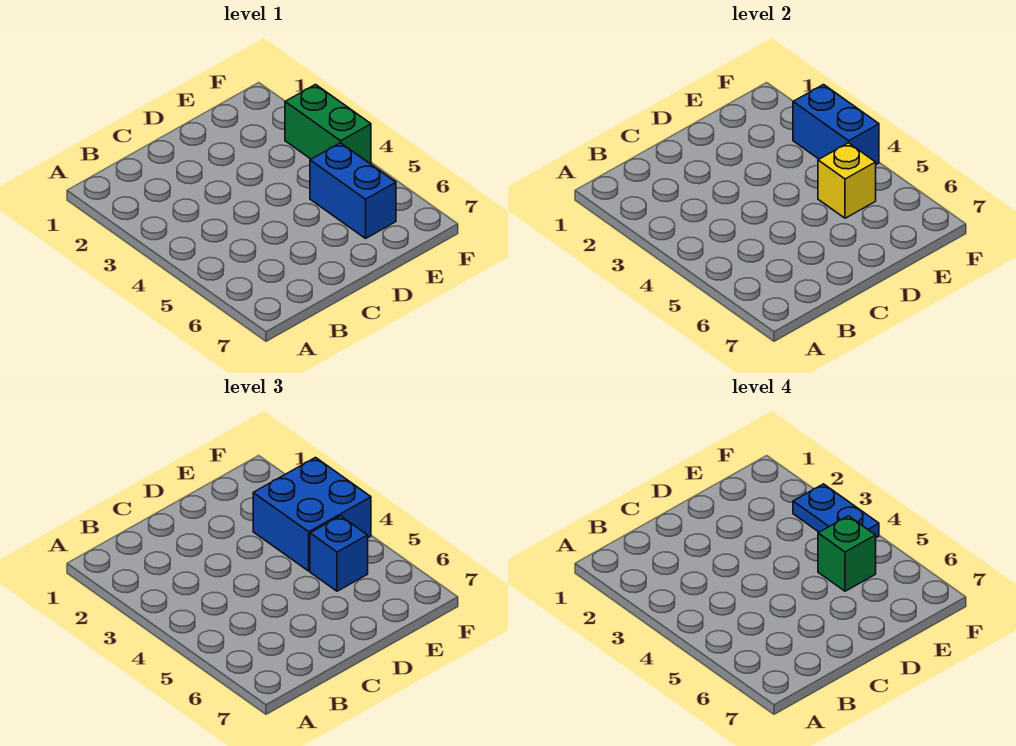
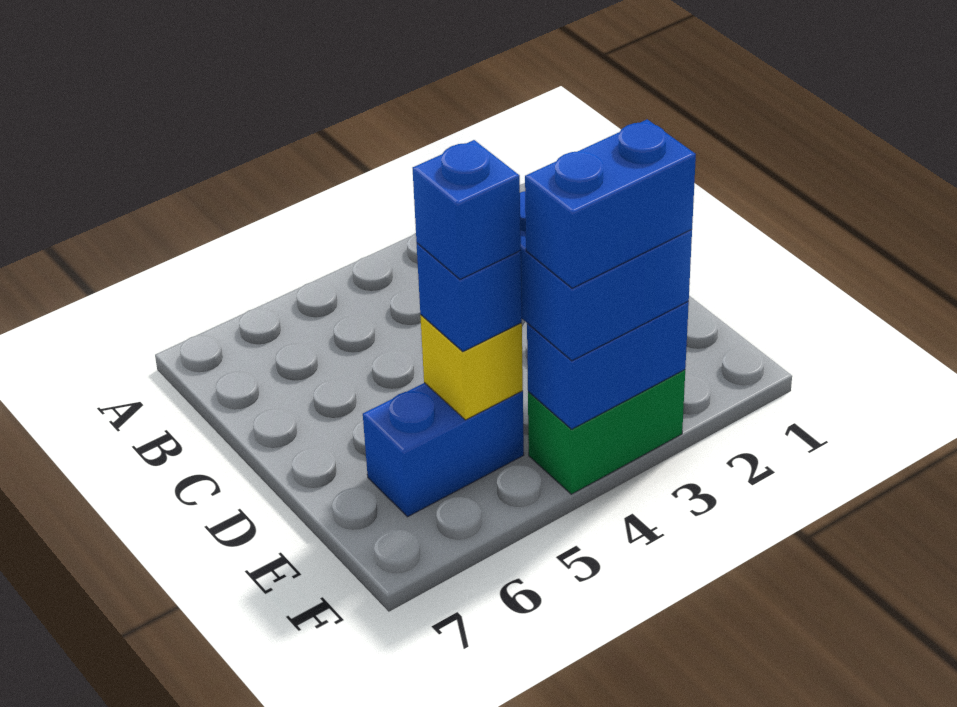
green 1x1 brick [818,516,876,591] -> blue 1x1 brick [413,140,521,279]
blue 1x2 plate [793,484,879,538] -> blue 1x2 brick [525,119,696,288]

